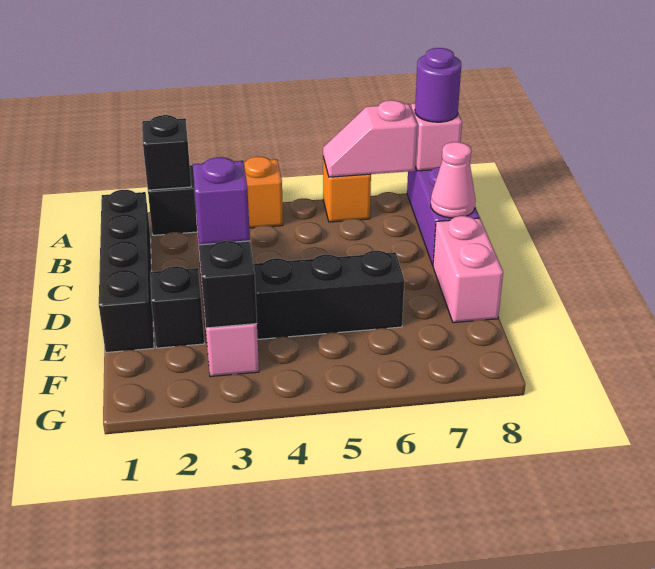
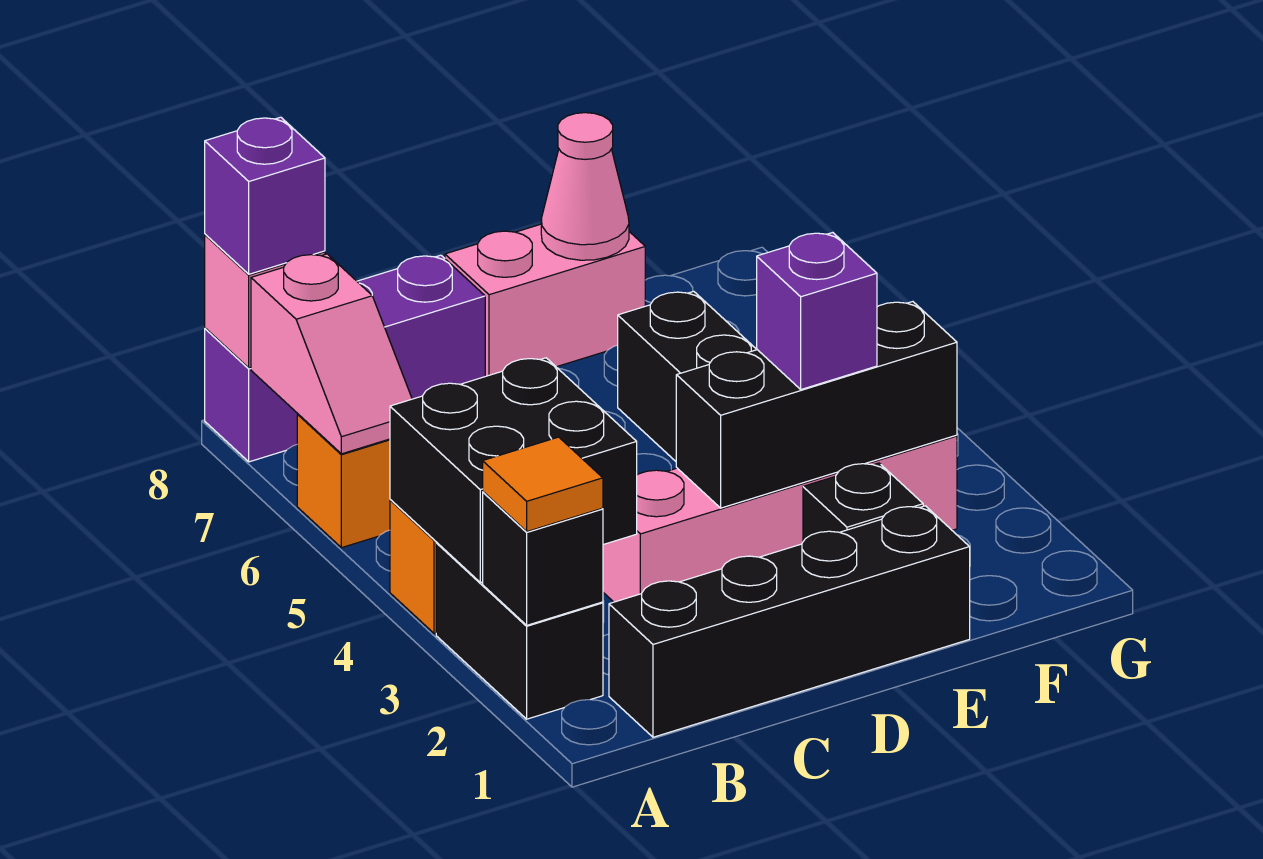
none -> orange 1x1 tile [483,437,603,532]
none -> black 2x2 brick [390,358,637,583]
purple 1x1 round brick [415,48,461,122] -> purple 1x1 brick [205,117,325,274]
pink 1x1 cone [431,142,476,218] -> pink 1x1 cone moved to [541,113,629,260]

